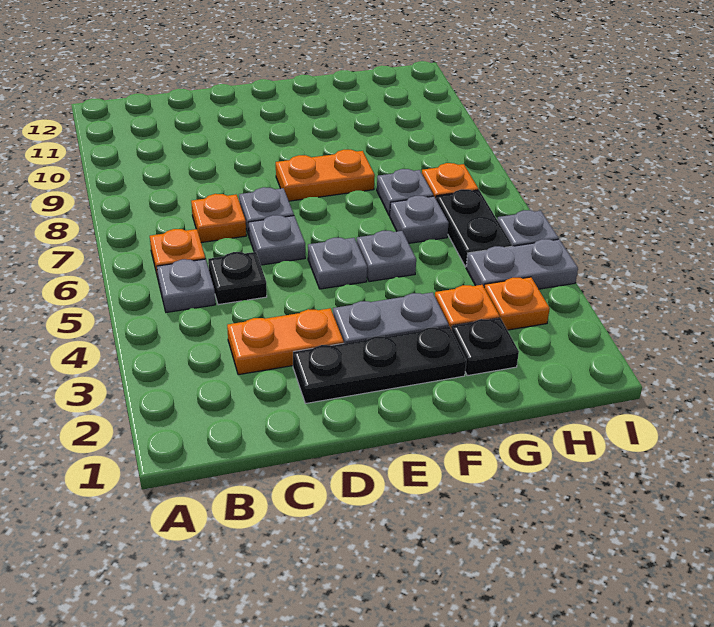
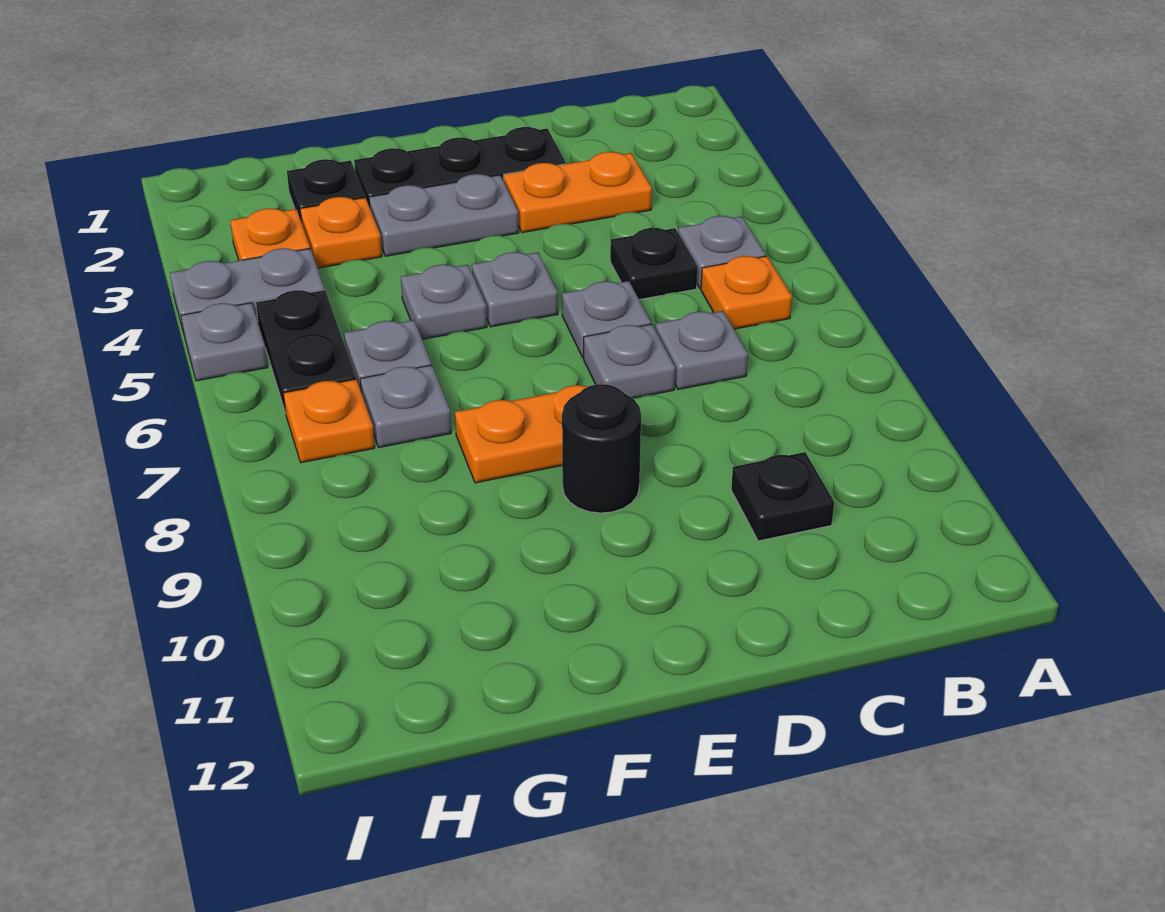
orange 1x1 plate [191,194,246,243] -> grey 1x1 plate [655,311,748,390]
none -> black 1x1 plate [731,452,834,541]
none -> black 1x1 round brick [562,384,641,513]

